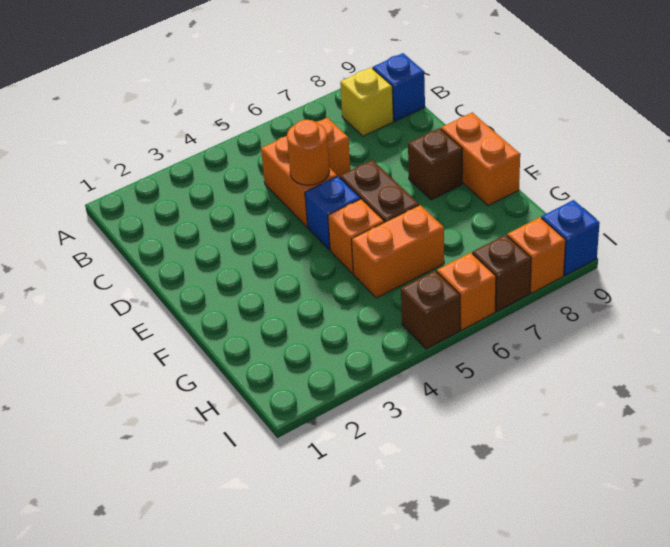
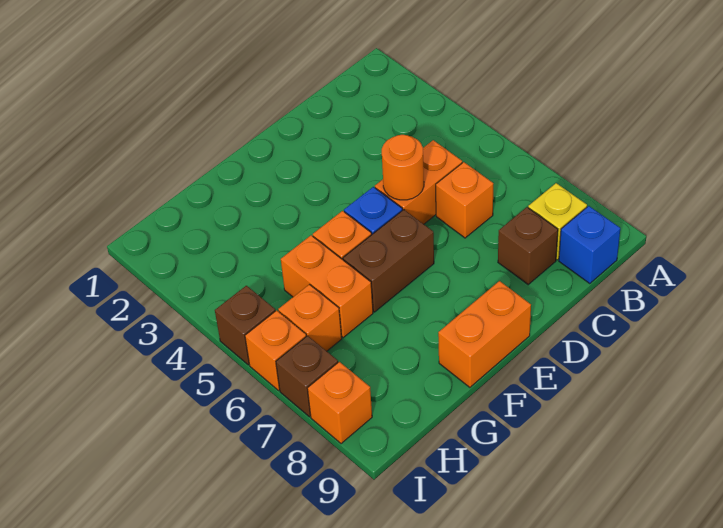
brown 1x1 brick [408,128,462,200] -> brown 1x1 brick moved to [498,207,558,285]
none -> orange 1x1 brick [278,284,342,351]
blue 1x1 brick [542,200,600,275] -> none

